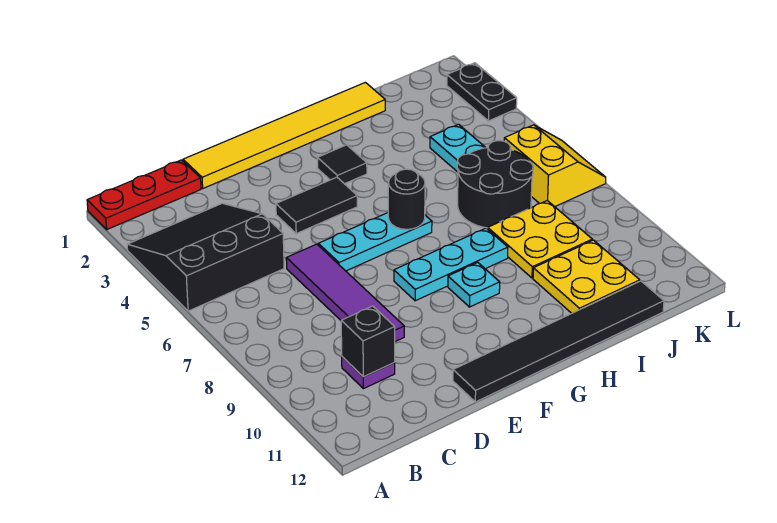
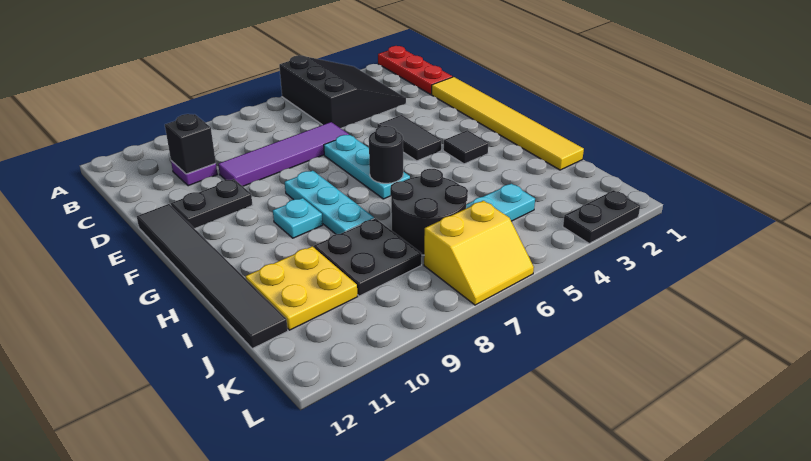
none -> black 1x2 plate [171,179,252,229]
yellow 2x2 plate [488,201,592,278] -> black 2x2 plate [314,218,422,296]

